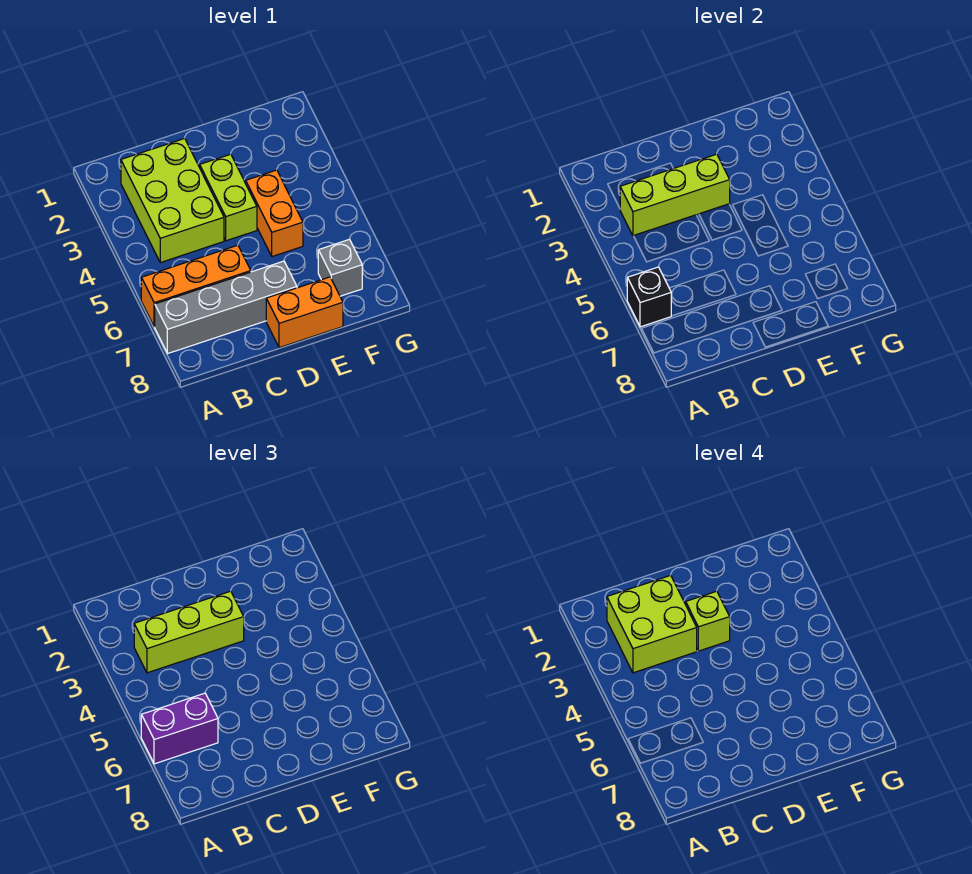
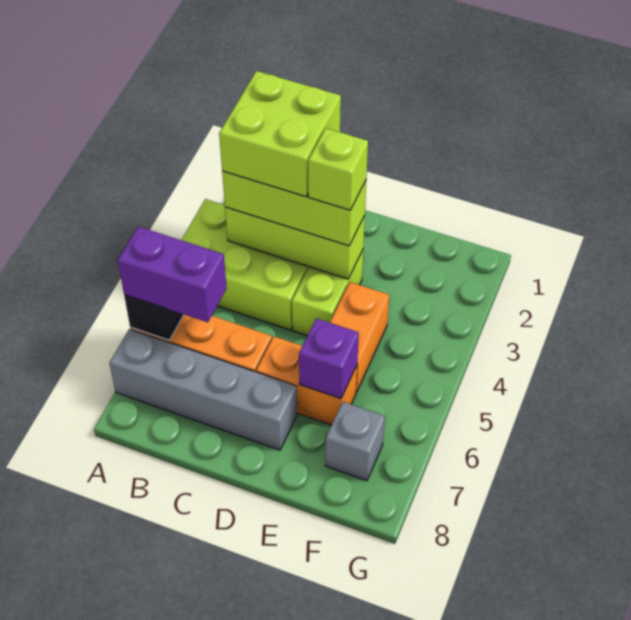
lime 2x3 brick [121,138,224,263] -> lime 2x3 brick turned to [181,199,309,330]
orange 1x2 brick [266,277,343,348] -> orange 1x2 brick moved to [256,337,357,425]
none -> purple 1x1 brick [299,318,359,399]

